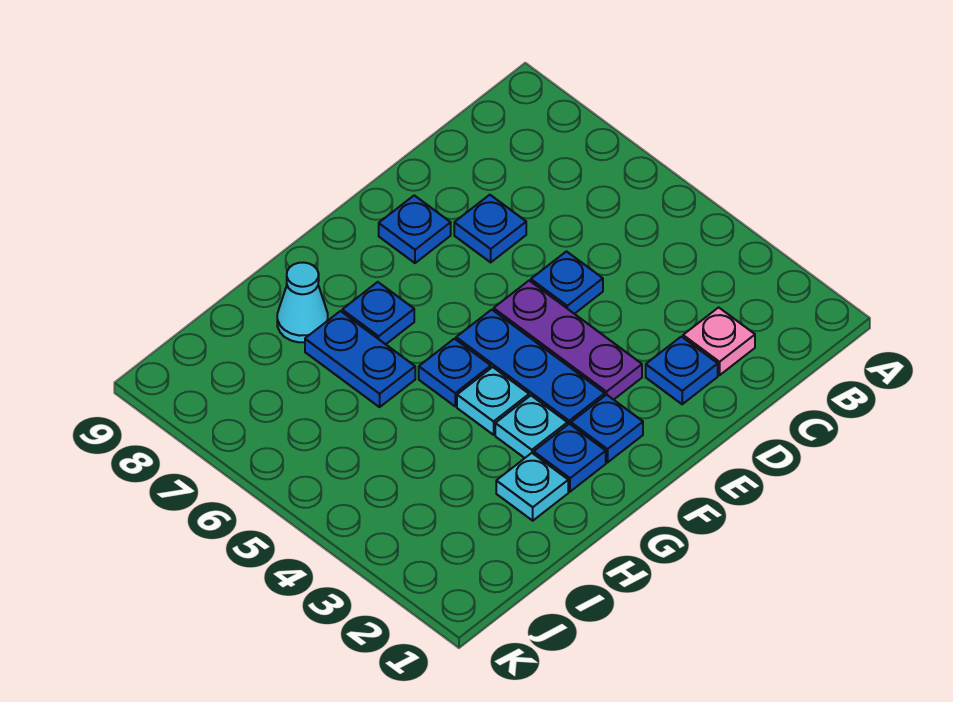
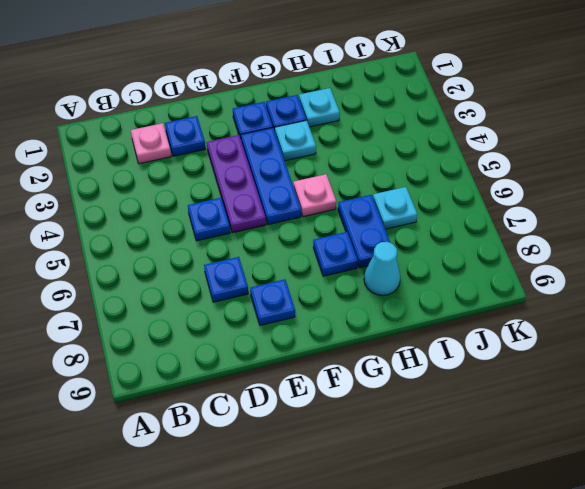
cyan 1x1 plate [457,367,529,435] -> cyan 1x1 plate moved to [373,187,417,229]
blue 1x1 plate [419,339,491,406] -> pink 1x1 plate [293,174,336,217]

